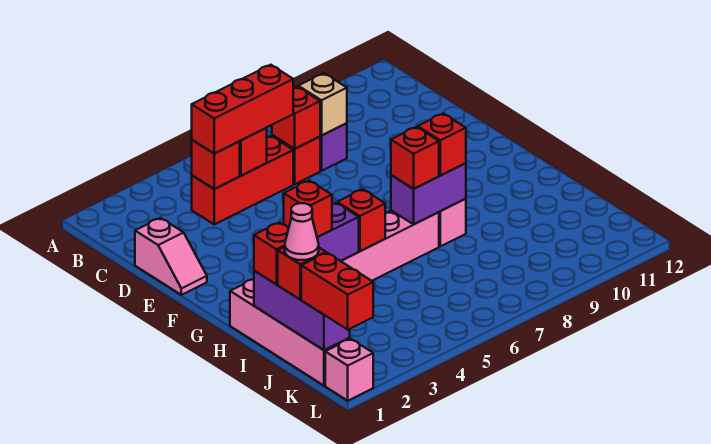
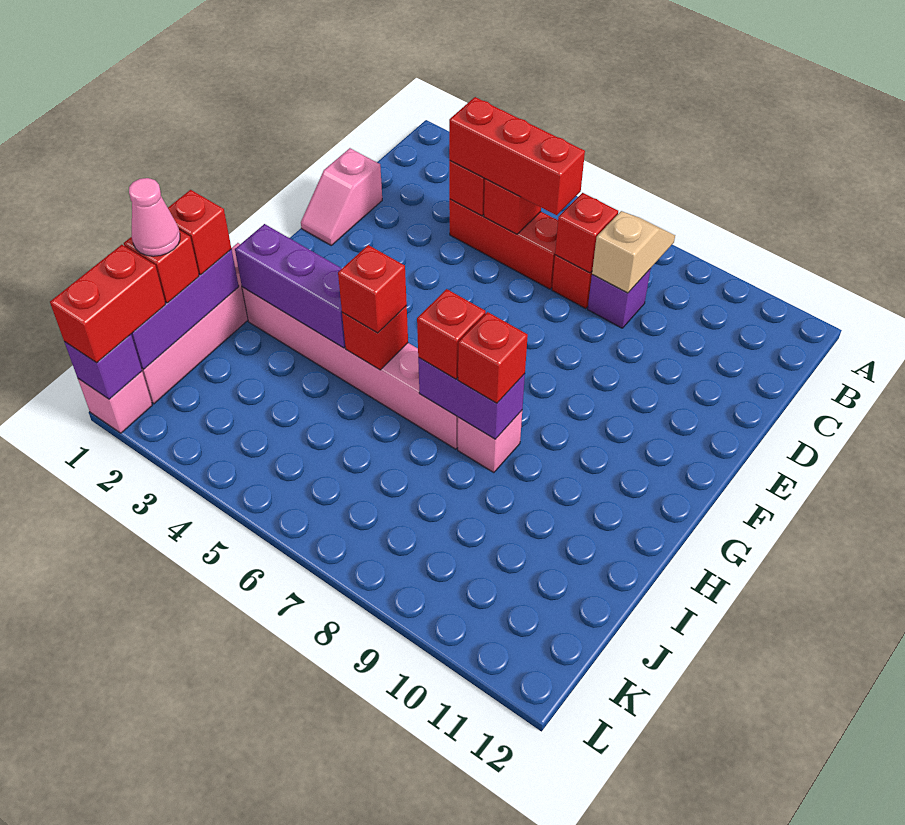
red 1x1 brick [284,180,332,237] -> red 1x1 brick moved to [338,245,407,333]
none -> purple 1x1 brick [65,334,142,399]

